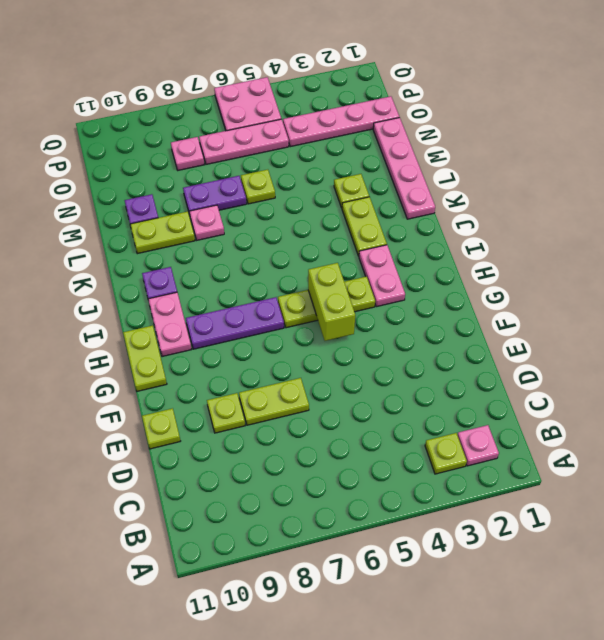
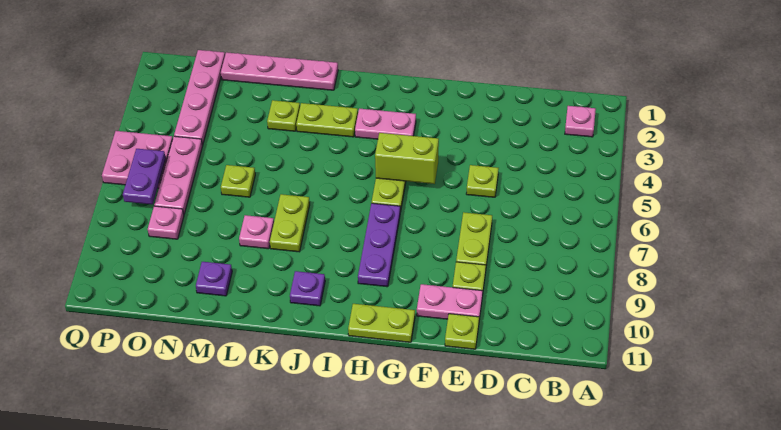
lime 1x1 plate [425,433,467,474] -> lime 1x1 plate moved to [466,165,499,197]
pink 1x2 plate [148,292,192,357] -> pink 1x2 plate moved to [417,284,483,319]
lime 1x2 plate [130,211,195,254] -> lime 1x2 plate moved to [270,194,310,252]
purple 1x2 plate [183,176,247,215] -> purple 1x2 plate moved to [123,149,166,204]

